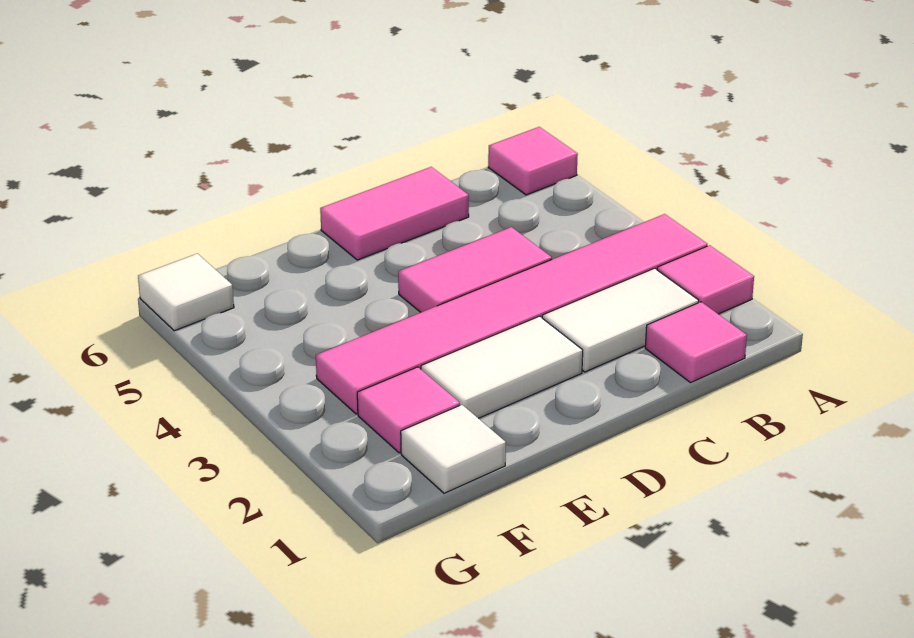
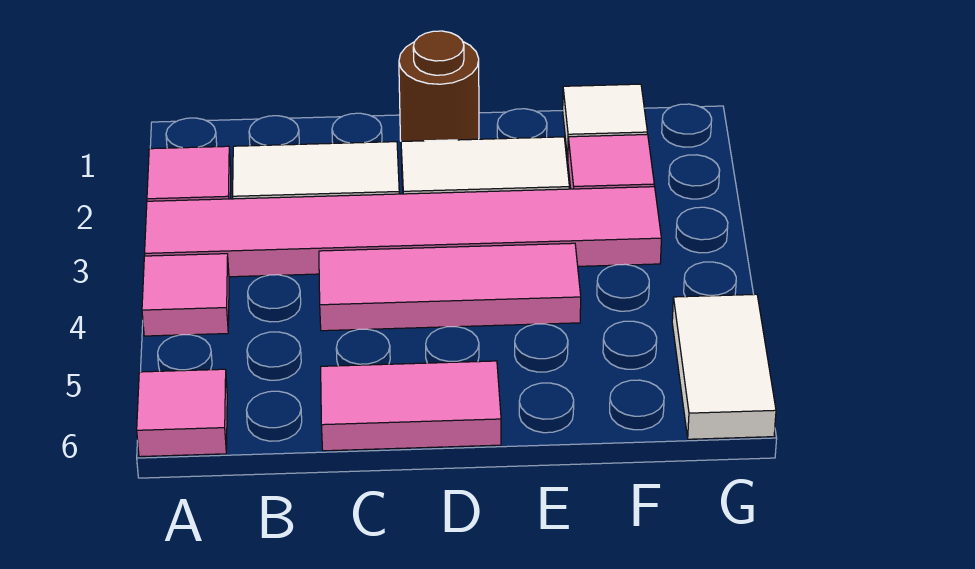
pink 1x1 tile [645,302,747,383] -> pink 1x1 tile moved to [142,254,229,336]
pink 1x2 tile [398,227,552,312] -> pink 1x3 tile [319,243,581,331]
none -> brown 1x1 round brick [399,31,479,141]
white 1x1 tile [138,254,234,331] -> white 1x2 tile [672,294,776,439]

